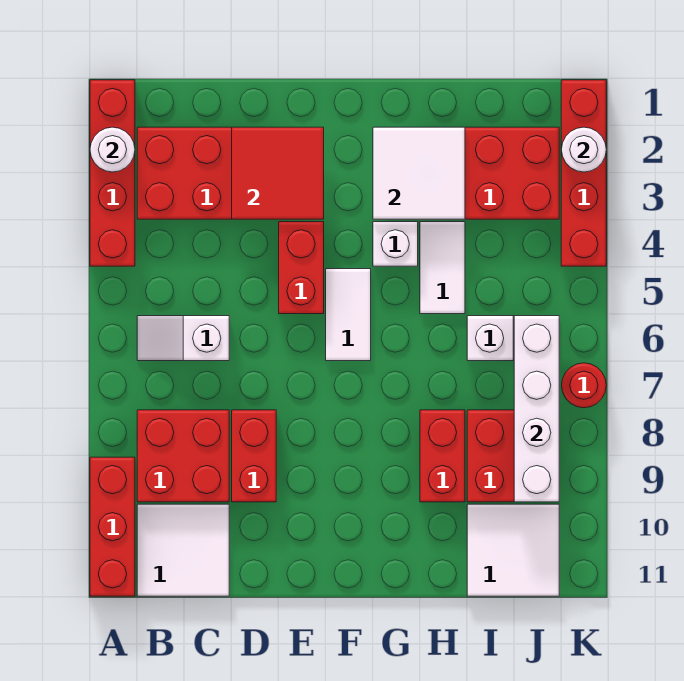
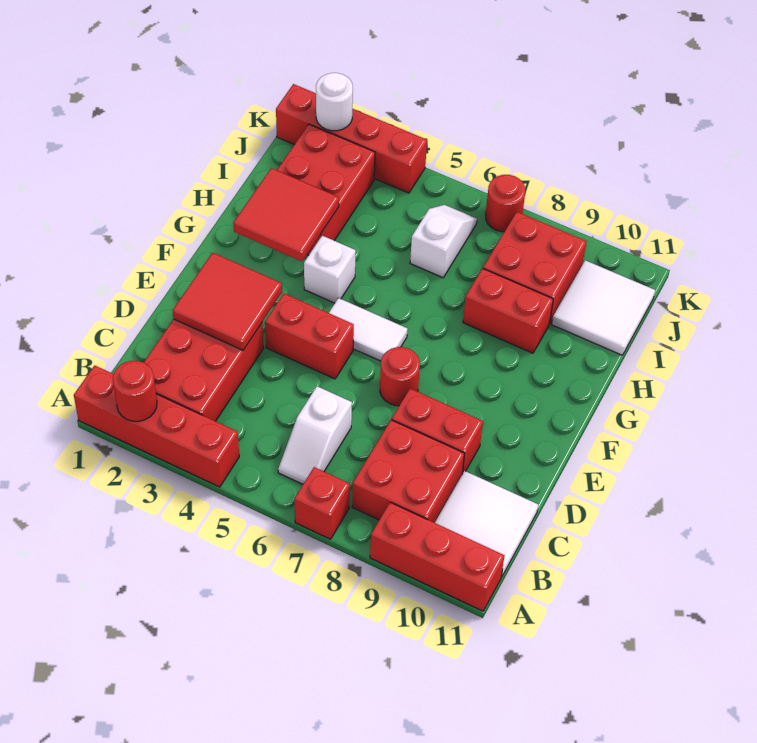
white 1x1 round brick [90,127,135,172] -> red 1x1 round brick [113,361,157,421]
none -> red 1x1 brick [295,467,350,539]
none -> red 1x1 round brick [380,347,420,406]
white 2x2 tile [373,127,465,219] -> red 2x2 tile [233,168,339,261]
white 1x2 tile [420,222,465,314] -> none
white 1x4 brick [514,316,559,502] -> none

